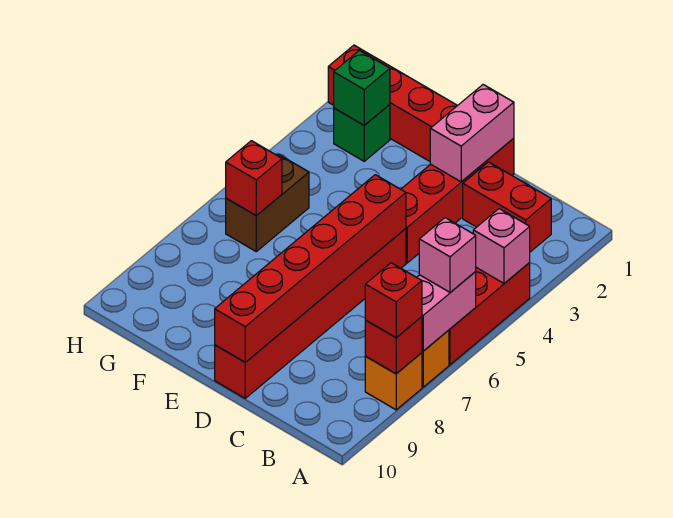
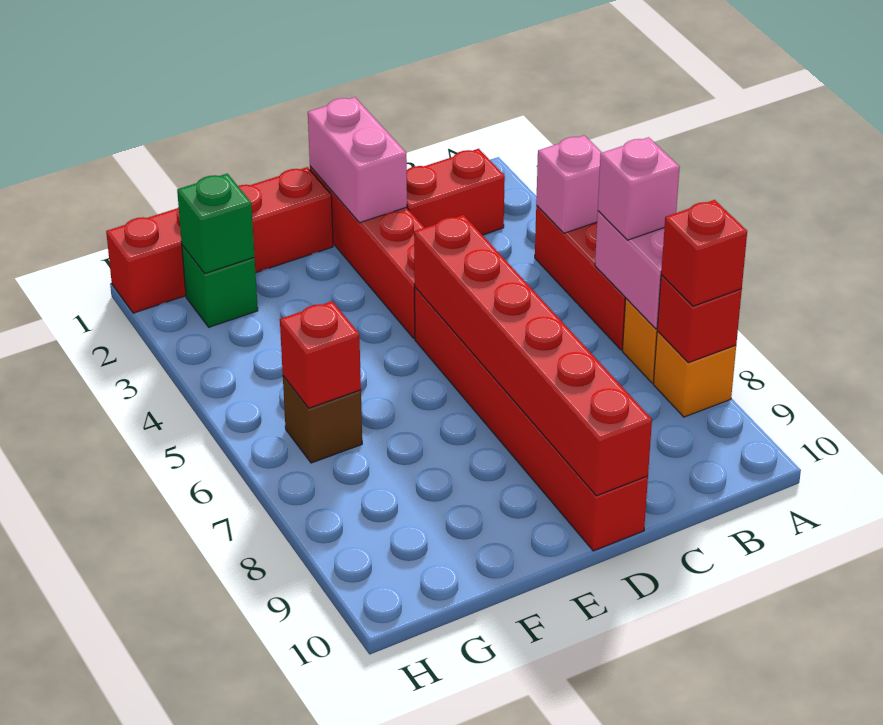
brown 1x2 brick [226,154,309,251] -> brown 1x1 brick [283,376,362,463]

